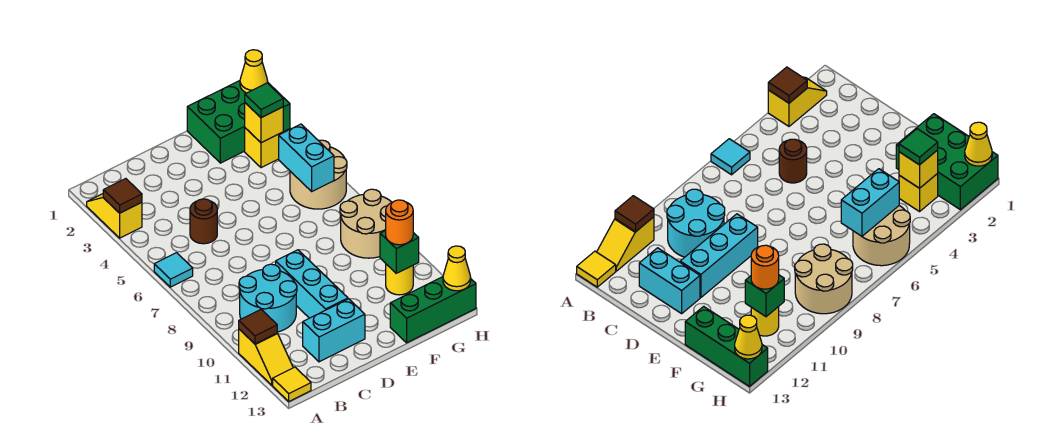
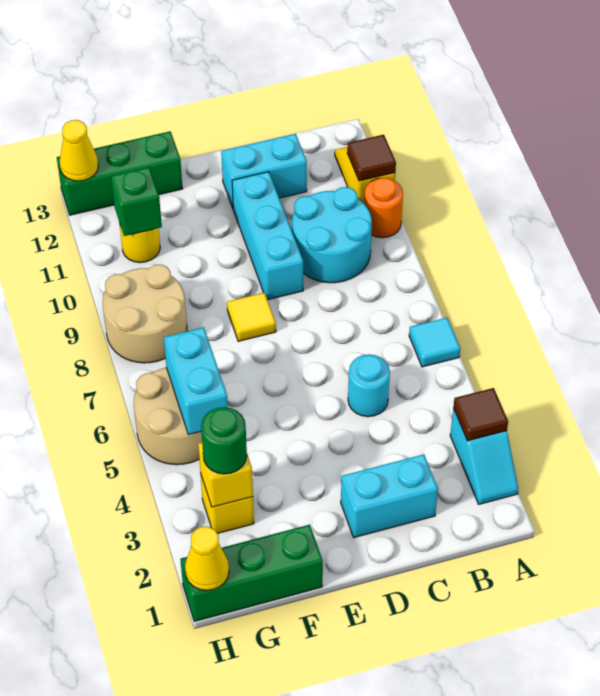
yellow 1x2 slope [87,194,142,238] -> cyan 1x2 slope [450,408,518,504]
yellow 1x1 tile [273,367,311,401] -> yellow 1x1 tile moved to [227,293,276,341]
none -> cyan 1x2 brick [341,454,438,538]
brown 1x1 round brick [190,199,217,244] -> cyan 1x1 round brick [348,354,390,417]
green 2x3 brick [187,81,290,163] -> green 1x3 brick [180,525,323,621]
green 1x1 tile [245,83,283,118] -> green 1x1 round brick [201,407,247,474]
orange 1x1 round brick [386,200,413,245] -> orange 1x1 round brick moved to [364,178,403,238]

